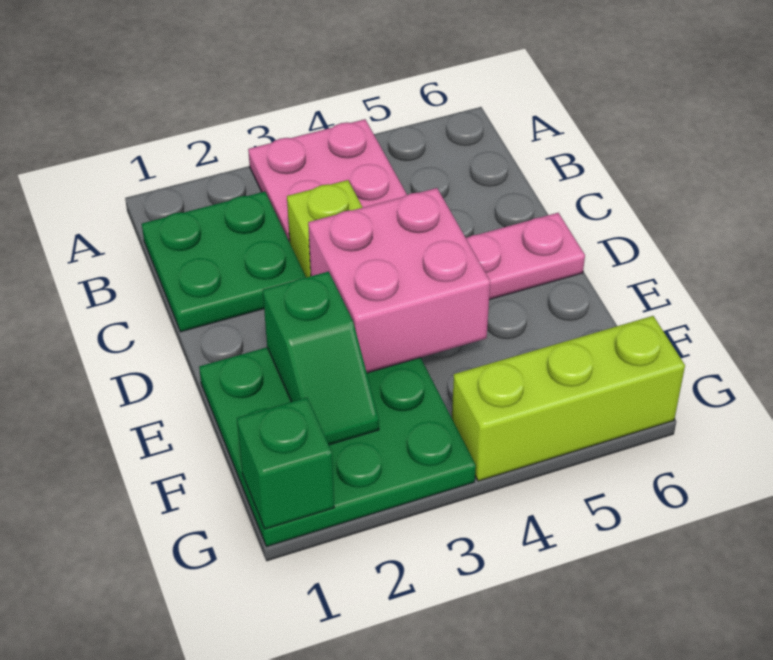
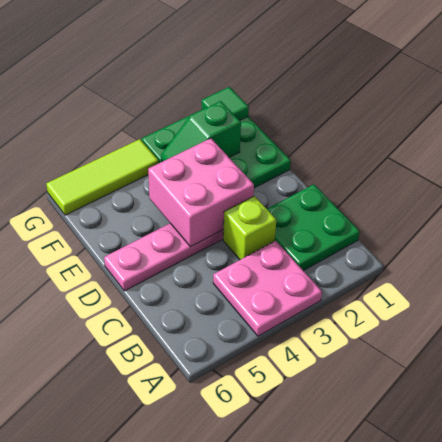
green 1x2 slope [263,272,379,445] -> green 1x2 slope turned to [161,101,241,162]
green 1x1 brick [237,398,334,529] -> green 1x1 tile [202,87,249,120]
lime 1x3 brick [452,316,685,481] -> lime 1x3 tile [46,139,159,215]

